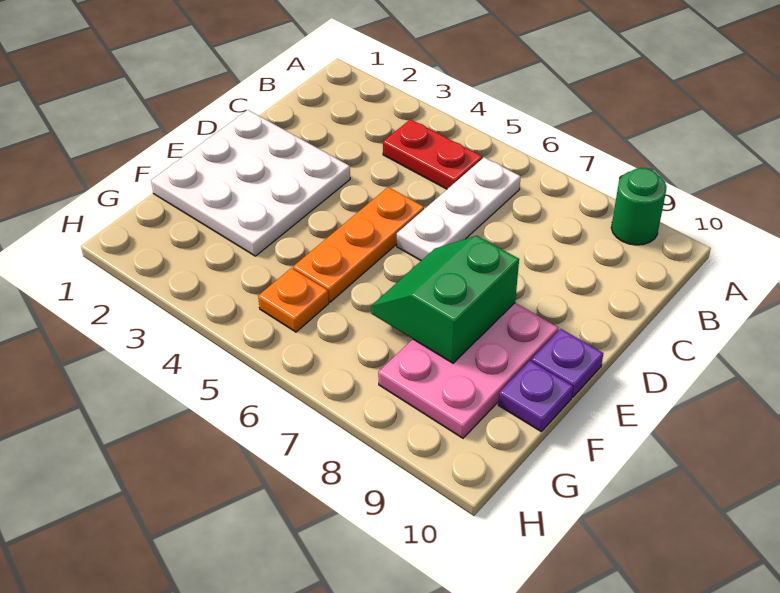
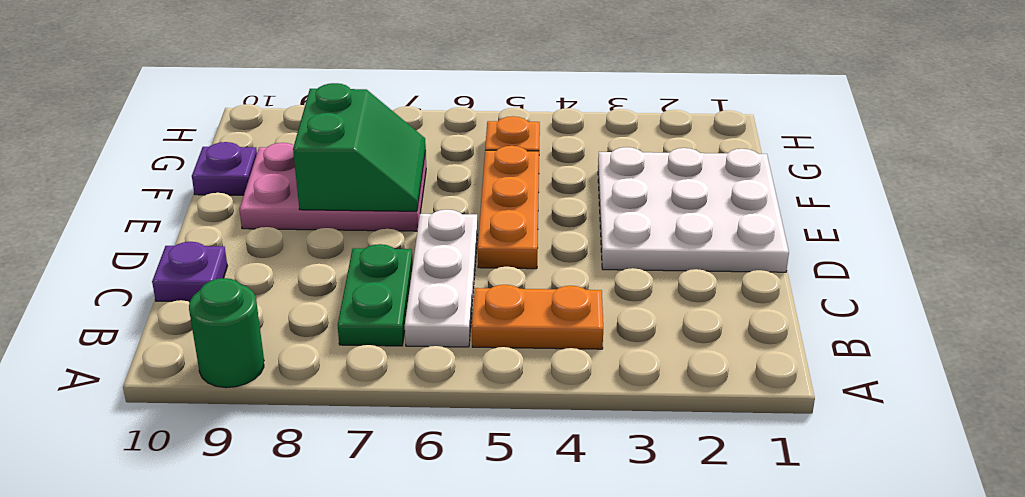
red 1x2 plate [383,119,482,189] -> orange 1x2 plate [472,285,603,349]
none -> green 1x2 plate [338,244,413,346]
pink 2x3 plate [378,303,558,438] -> pink 2x3 plate turned to [239,143,426,231]
purple 1x1 plate [531,329,603,397] -> purple 1x1 plate moved to [152,242,227,302]

